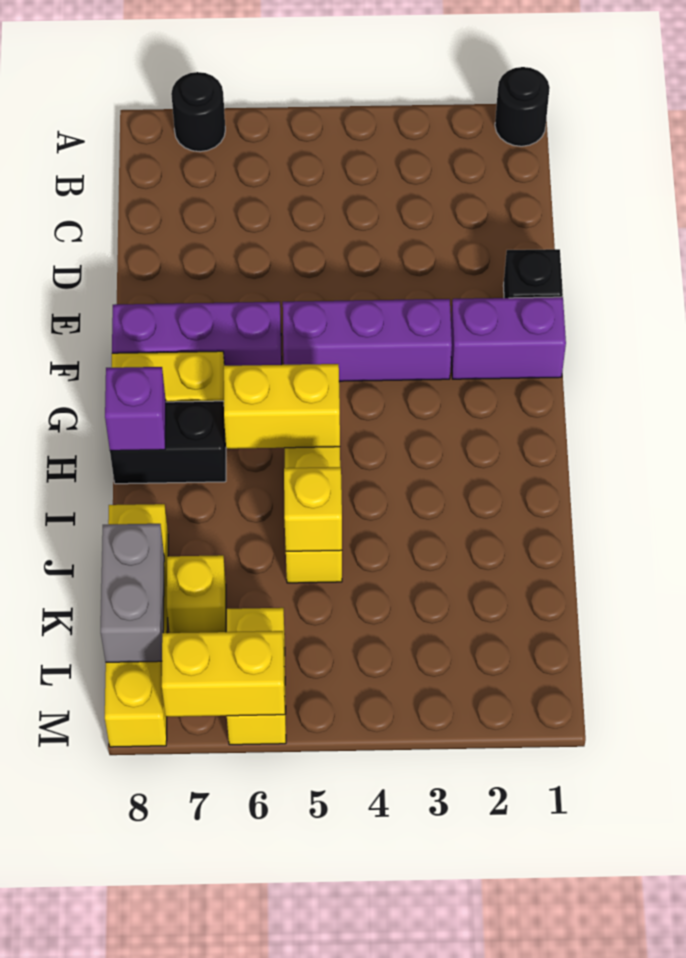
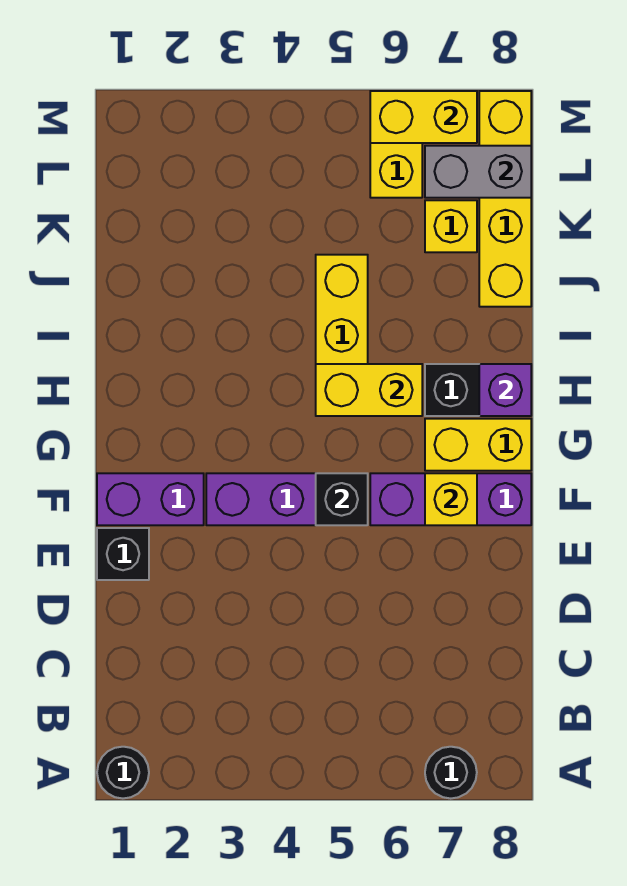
none -> black 1x1 brick [316,473,368,525]
yellow 1x1 brick [284,467,342,551] -> yellow 1x1 brick moved to [425,473,477,525]
grey 1x2 brick [101,524,164,662] -> grey 1x2 brick turned to [425,146,531,198]

